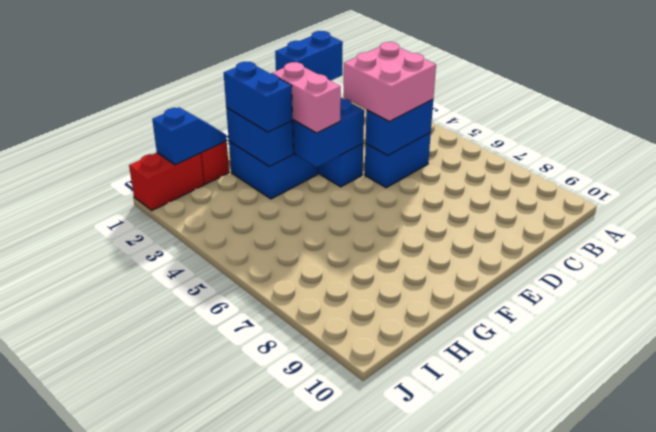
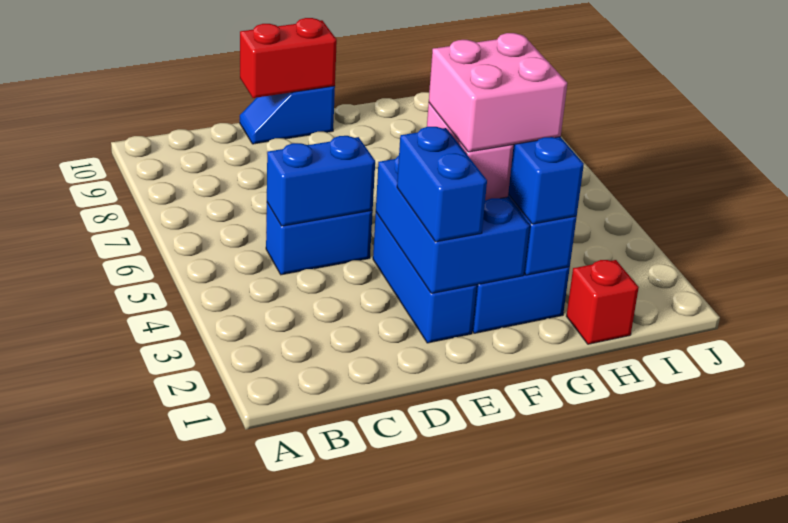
pink 2x2 brick [343,42,436,122] -> pink 2x2 brick moved to [429,33,567,152]
blue 1x2 brick [275,31,343,81] -> blue 1x2 brick turned to [397,127,487,242]
blue 1x2 slope [152,107,227,165] -> blue 1x2 slope moved to [240,86,335,144]
red 1x2 brick [129,153,204,210] -> red 1x2 brick moved to [240,18,337,98]

